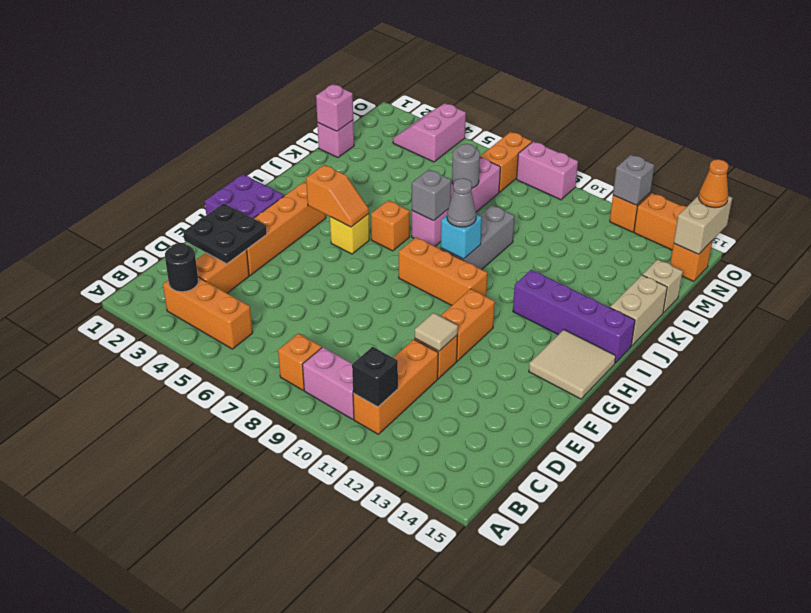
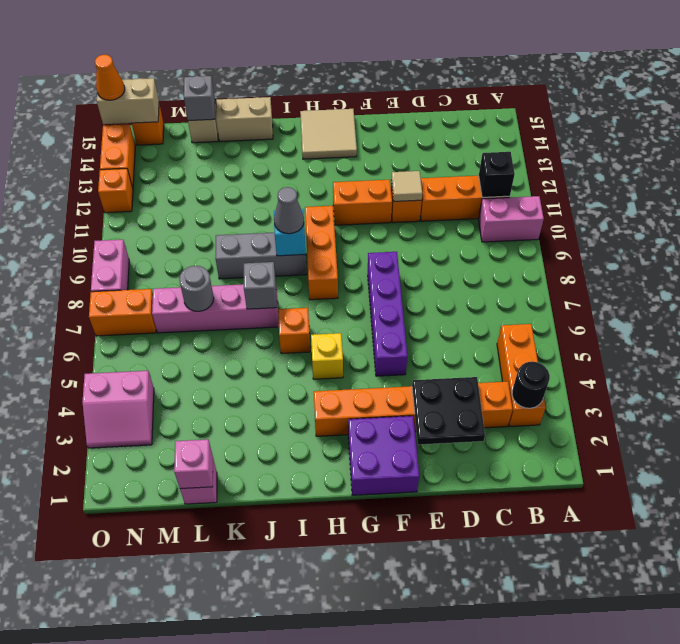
orange 1x1 brick [278,333,322,390] -> none
pink 1x2 brick [302,347,354,419] -> pink 1x2 brick turned to [479,196,544,242]
orange 1x2 slope [306,165,369,227] -> none
purple 1x4 brick [513,270,635,363] -> purple 1x4 brick moved to [368,252,407,376]
grey 1x1 brick [613,155,654,205] -> grey 1x1 brick moved to [184,76,215,121]

